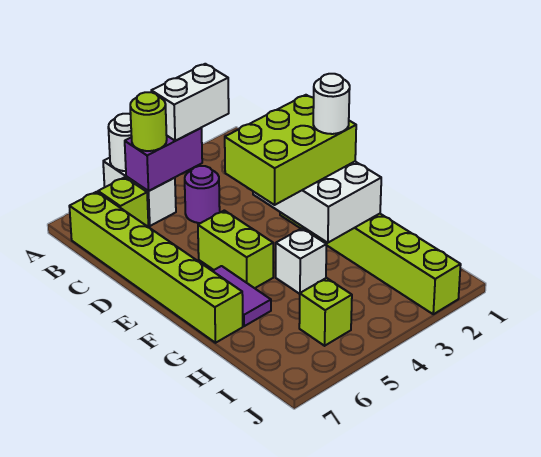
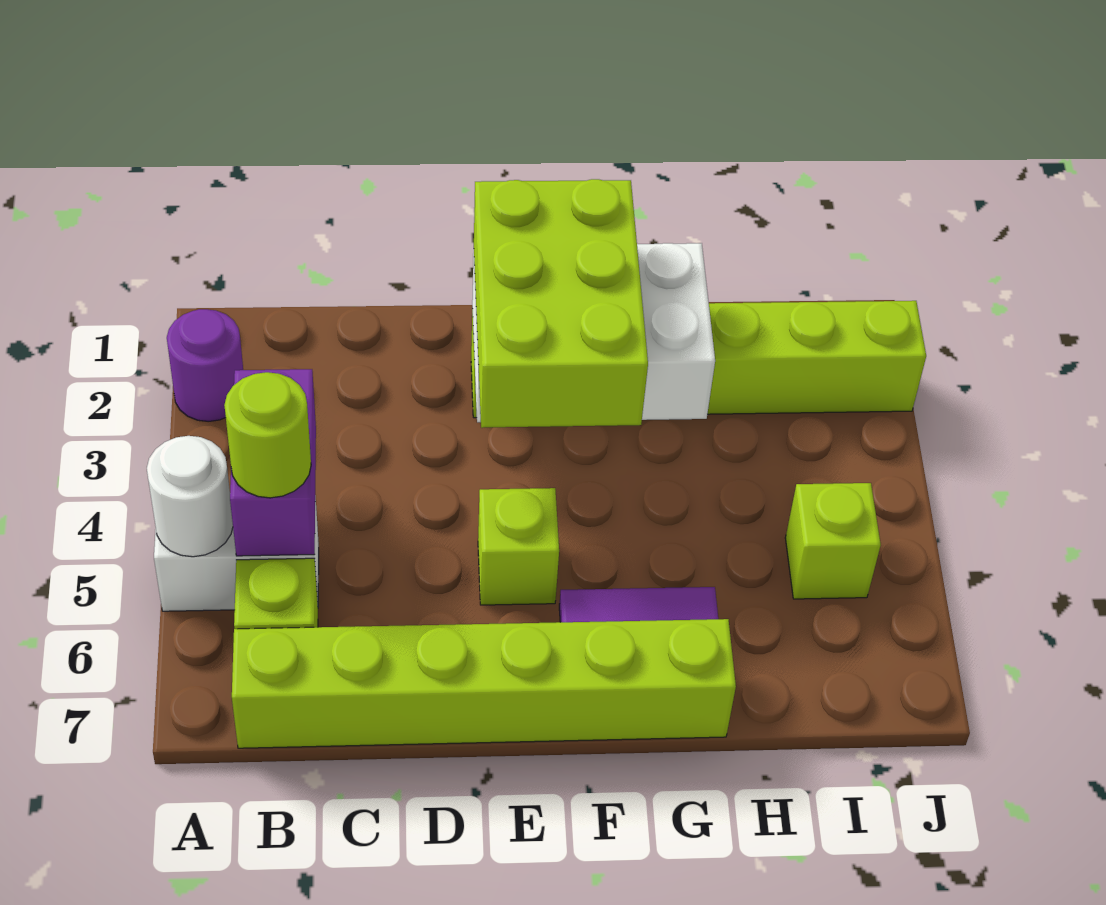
white 1x2 brick [151,64,229,141] -> none
purple 1x1 round brick [185,166,220,223] -> purple 1x1 round brick moved to [167,309,243,421]
lime 1x2 brick [198,210,273,288] -> lime 1x1 brick [478,488,559,605]
white 1x1 round brick [313,74,350,134] -> none
white 1x1 brick [276,228,327,294] -> none

